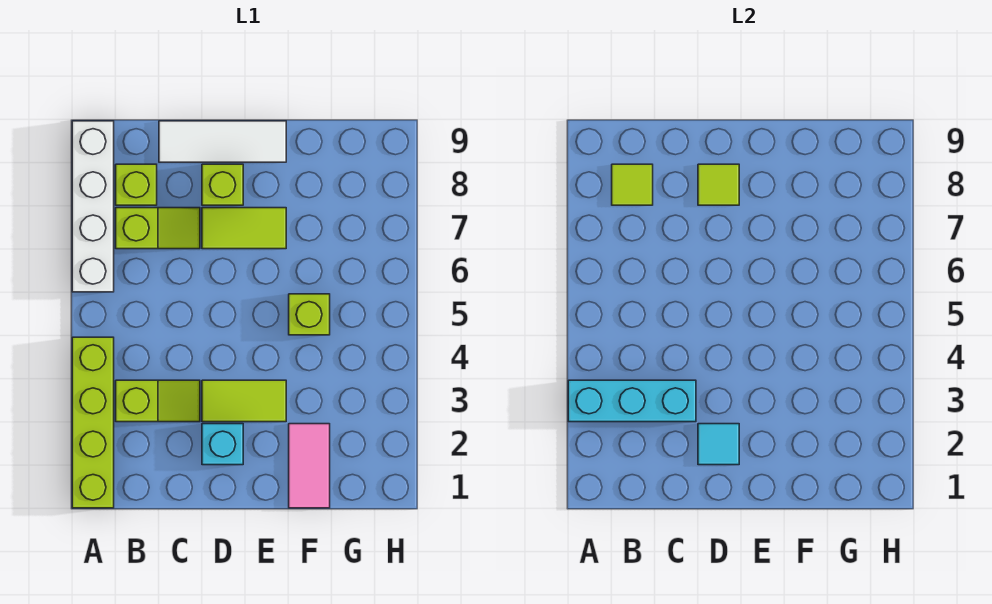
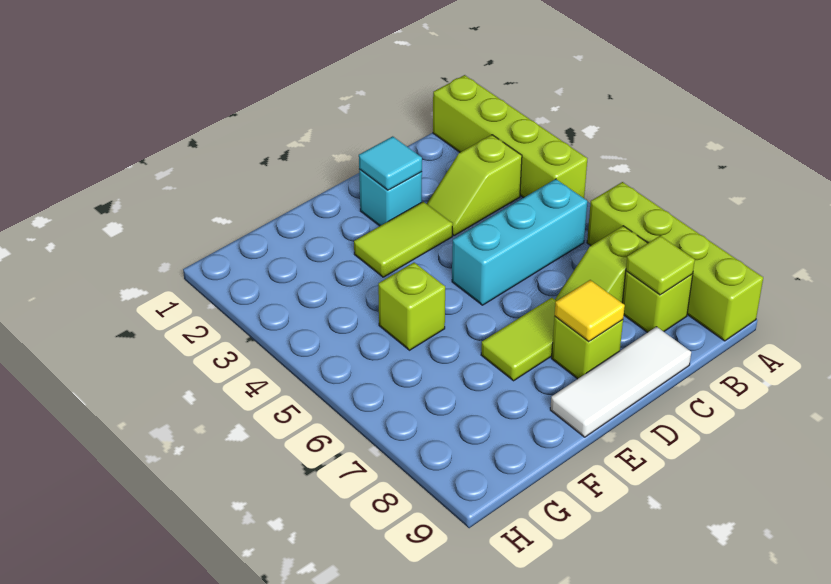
cyan 1x3 brick [568,380,696,422] -> cyan 1x3 brick moved to [452,179,587,305]
white 1x4 brick [72,121,114,292] -> lime 1x4 brick [587,182,763,341]
lime 1x1 tile [698,164,739,205] -> yellow 1x1 tile [555,280,625,342]
pink 1x2 tile [289,424,330,508] -> none

